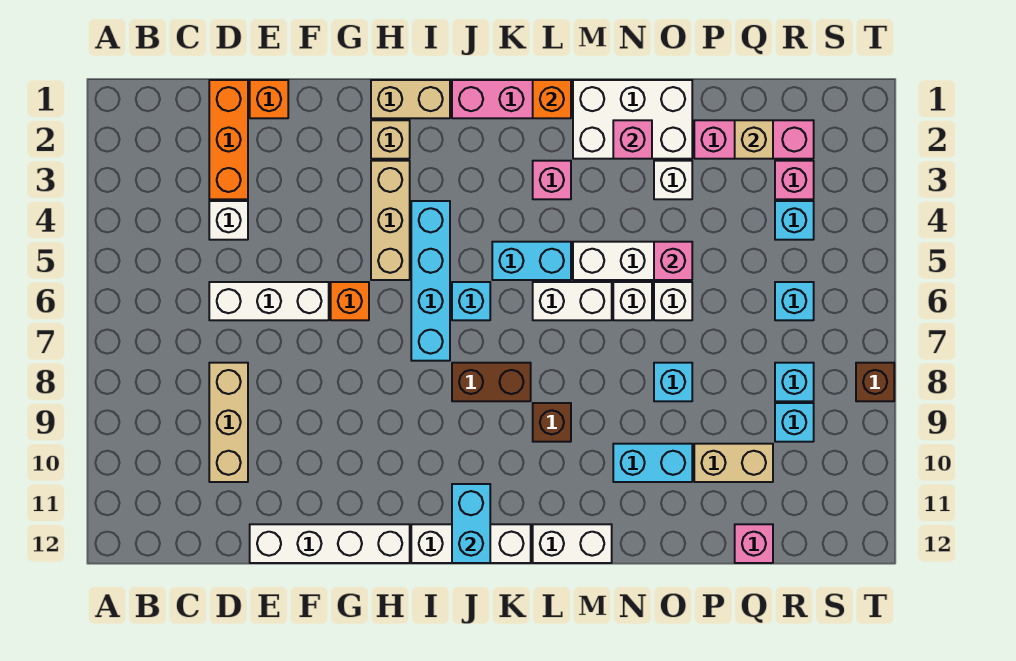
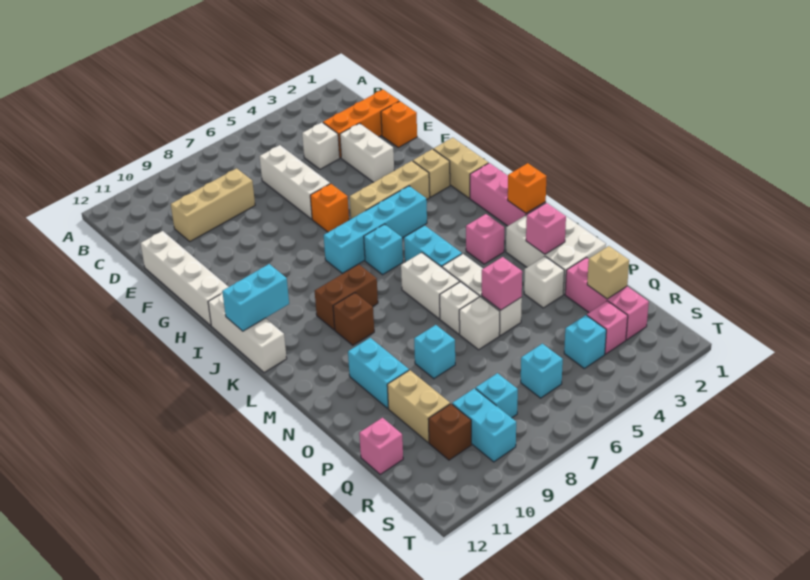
brown 1x2 brick [452,363,531,401] -> brown 1x2 brick turned to [315,264,378,330]
white 1x2 brick [533,524,612,563] -> white 1x2 brick moved to [340,123,394,182]
cyan 1x1 brick [775,403,814,442] -> cyan 1x2 brick [452,388,516,462]
brown 1x1 brick [856,363,894,401] -> brown 1x1 brick moved to [428,404,471,460]

